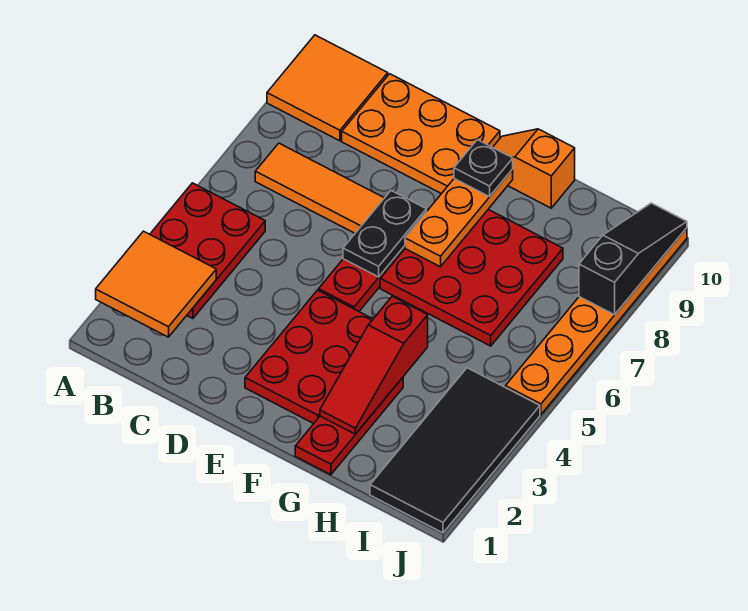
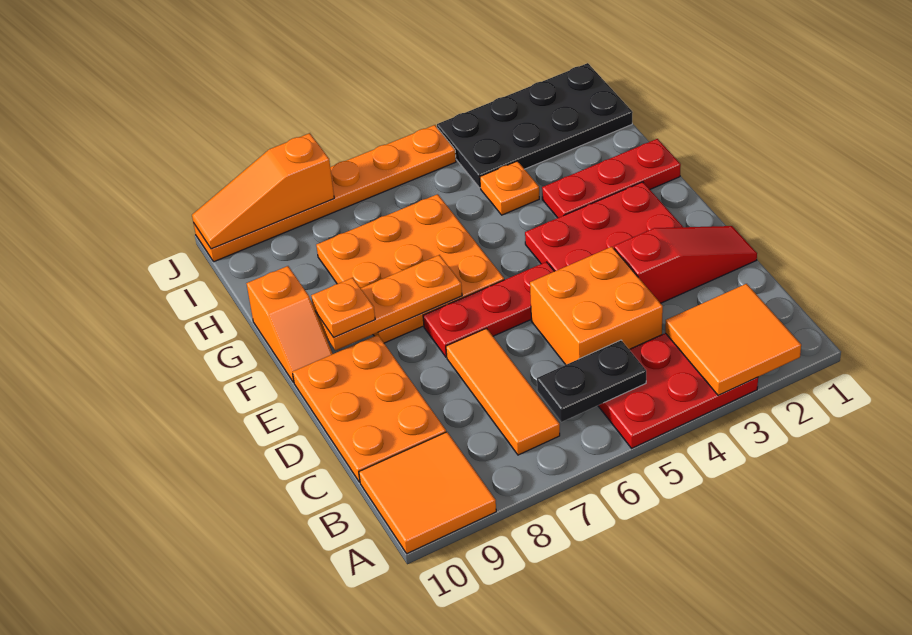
none -> orange 2x2 brick [530,247,663,365]
black 1x2 plate [343,191,426,277] -> black 1x2 plate moved to [537,340,646,422]
red 3x3 plate [380,210,563,346] -> orange 3x3 plate [316,194,504,343]
black 1x1 plate [454,140,513,197] -> orange 1x1 plate [311,278,375,337]
red 1x3 slope [320,296,428,434] -> red 1x3 slope moved to [614,226,757,303]
none -> orange 1x1 plate [480,161,539,215]
black 2x4 tile [370,368,540,533] -> black 2x4 plate [437,63,633,188]
black 1x3 slope [579,203,687,315] -> orange 1x3 slope [192,133,334,249]

